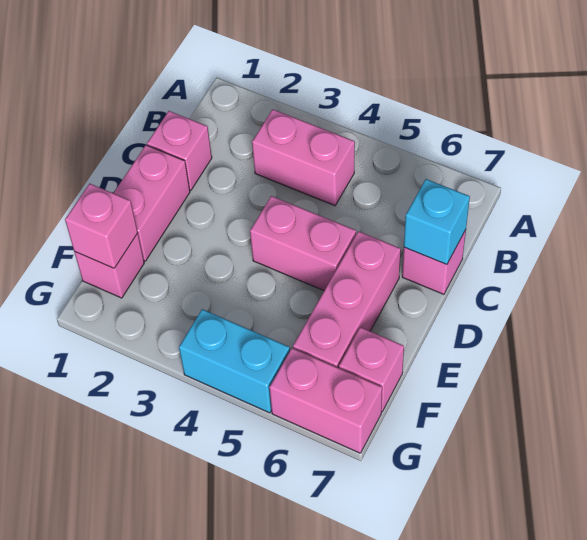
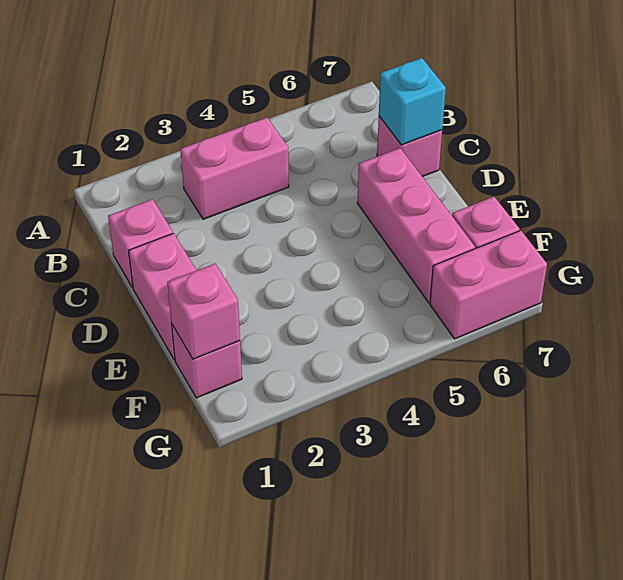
pink 1x2 brick [250,196,356,290] -> none
cyan 1x2 brick [179,309,290,413] -> none

